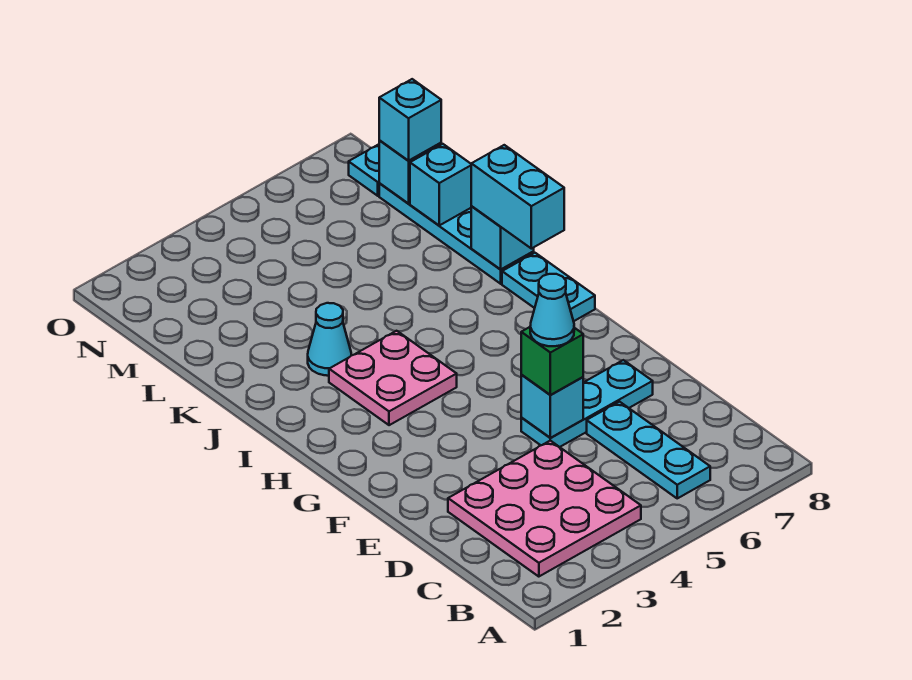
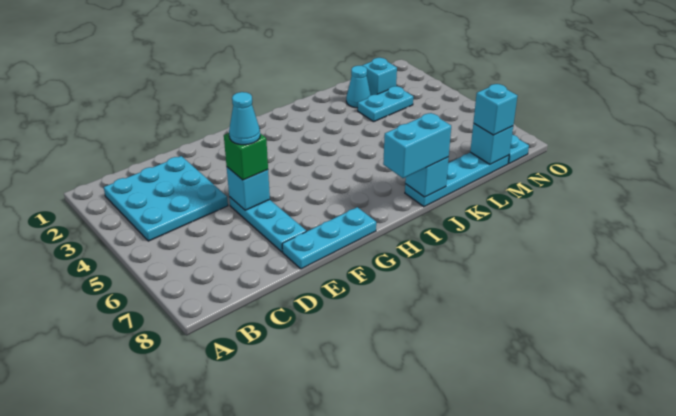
pink 3x3 plate [448,441,641,577] -> cyan 3x3 plate [104,156,228,241]
cyan 1x3 plate [587,402,710,498] -> cyan 1x3 plate moved to [282,207,376,269]
pink 2x2 plate [329,331,457,425] -> none
cyan 1x2 plate [502,253,595,321] -> cyan 1x2 plate moved to [358,86,413,122]
cyan 1x1 cone [308,303,351,376] -> cyan 1x1 cone moved to [346,66,371,108]
cyan 1x1 brick [410,144,472,225] -> cyan 1x1 brick moved to [362,58,397,95]

